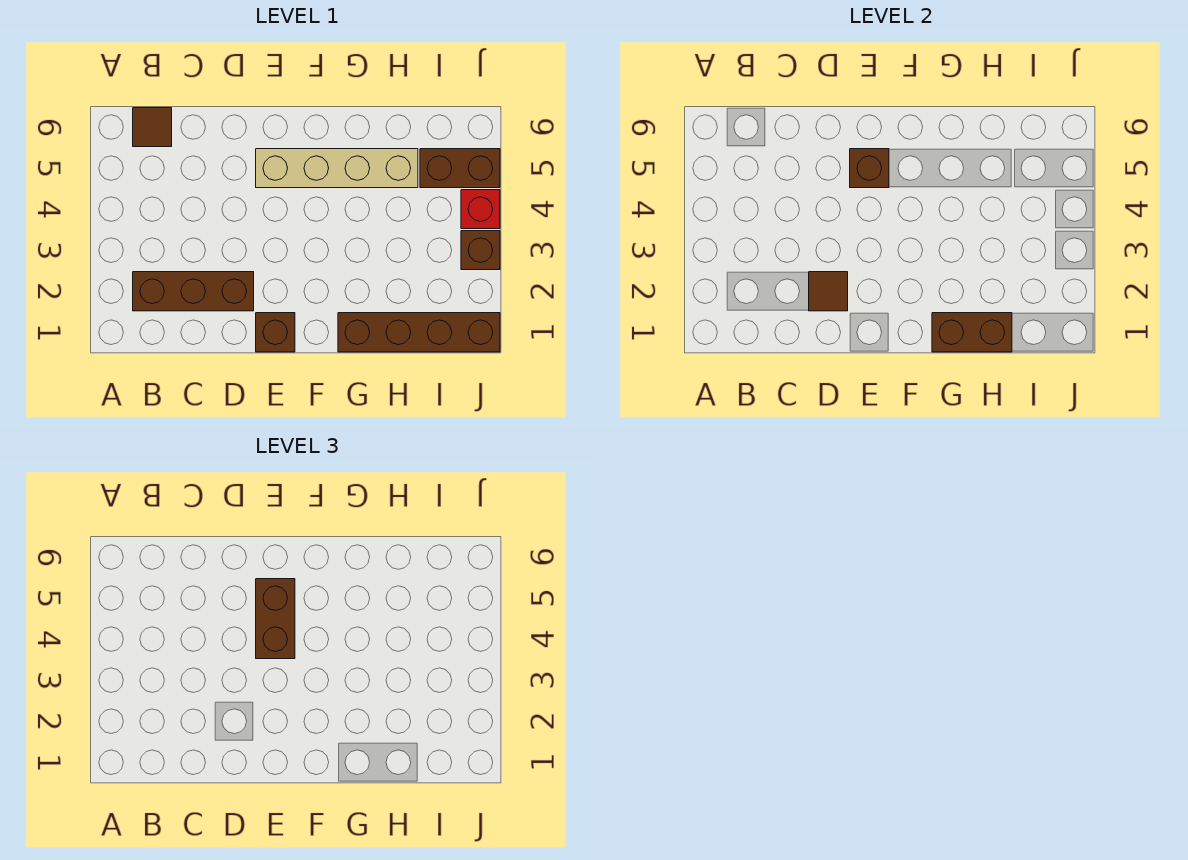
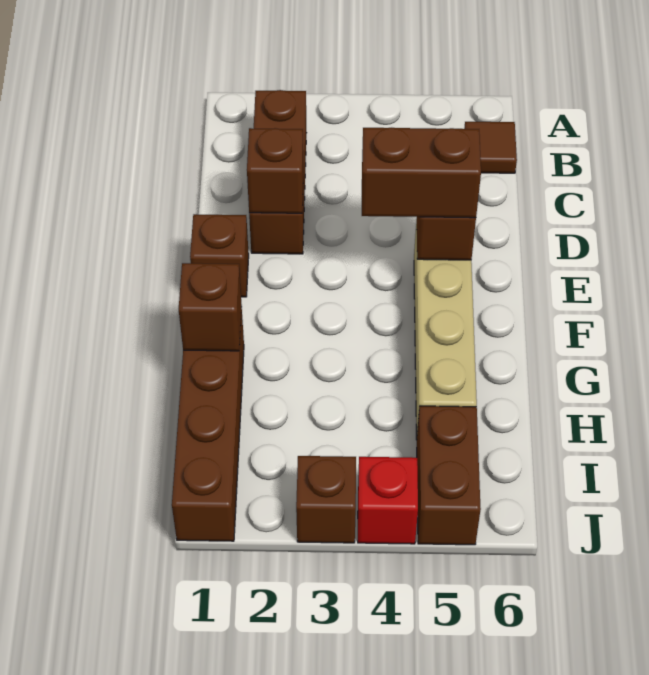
brown 1x1 tile [809,272,848,311] -> brown 1x1 brick [247,128,303,213]
brown 1x2 brick [932,313,1012,352] -> brown 1x1 brick [179,263,242,351]

